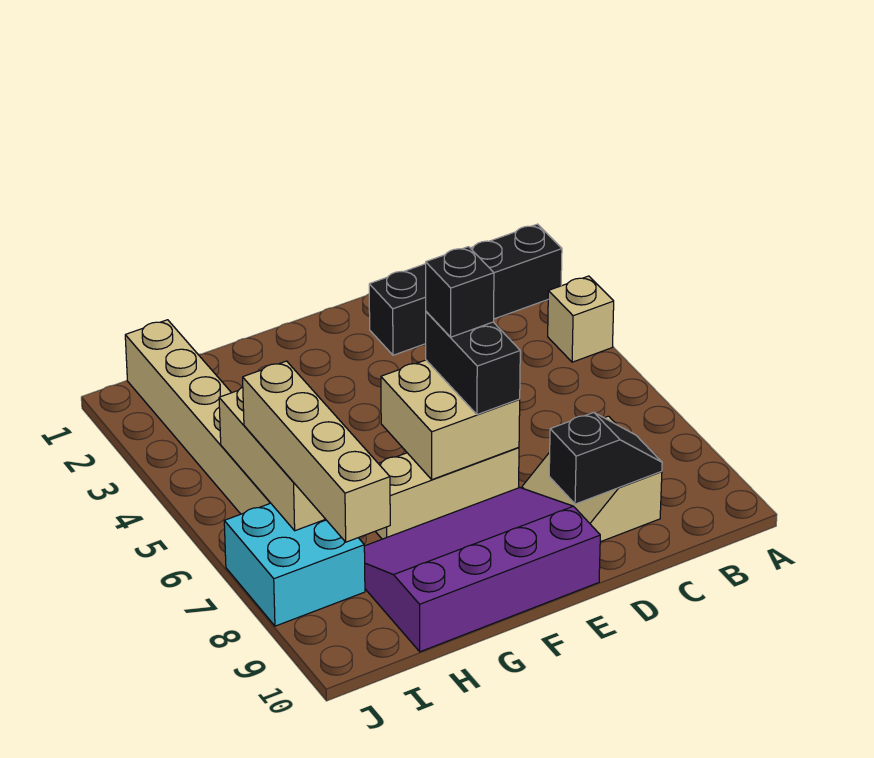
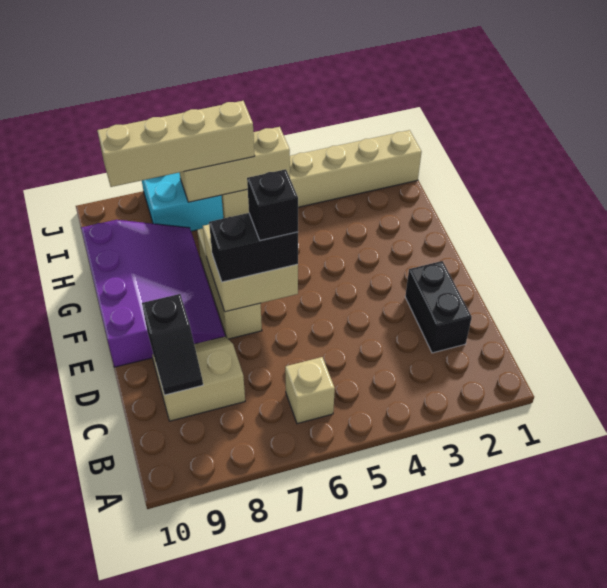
black 1x4 brick [369,224,562,355] -> black 1x2 brick [405,261,472,353]
tan 1x1 brick [548,276,614,362] -> tan 1x1 brick moved to [285,357,335,424]

